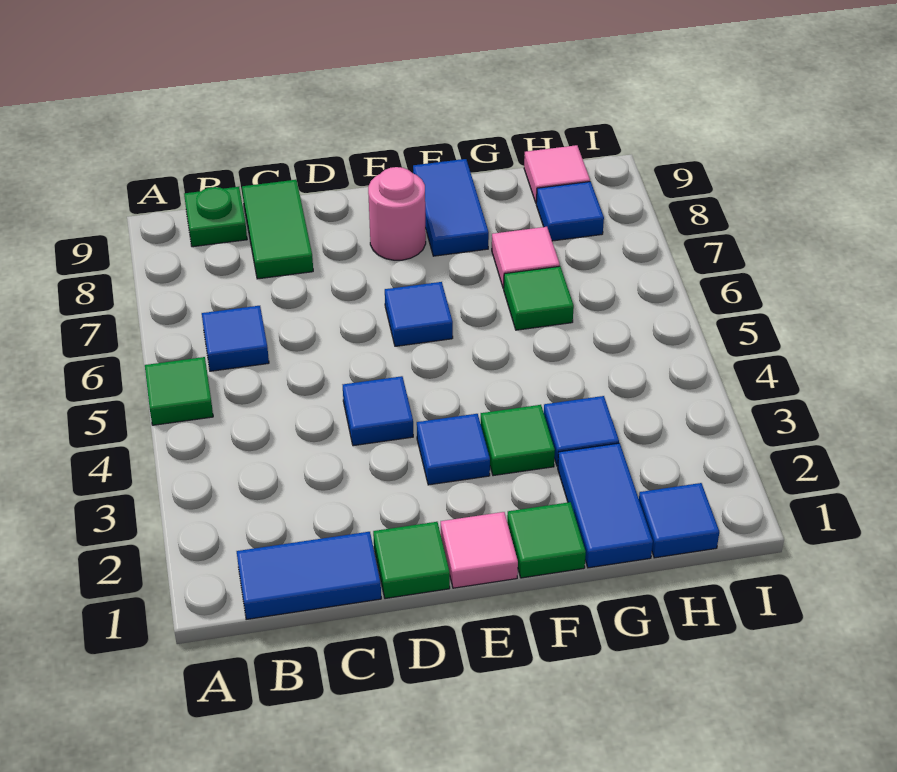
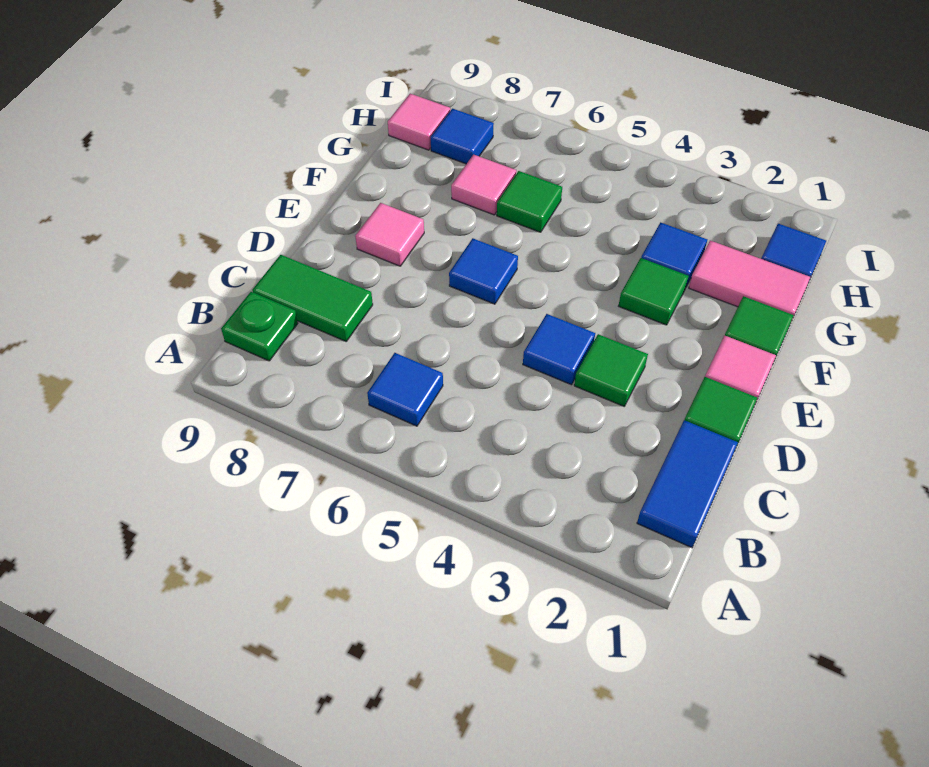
green 1x1 tile [145,357,213,425] -> green 1x1 tile moved to [574,334,648,406]
blue 1x1 tile [417,414,490,485] -> none
pink 1x1 round brick [368,167,426,260] -> pink 1x1 tile [356,203,424,266]
blue 1x2 tile [413,159,489,256] -> none
blue 1x2 tile [558,443,653,568] -> pink 1x2 tile [689,241,810,317]

